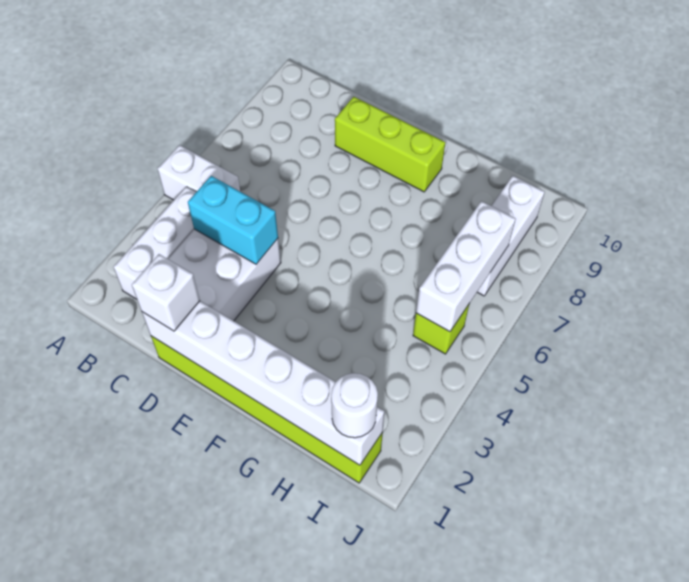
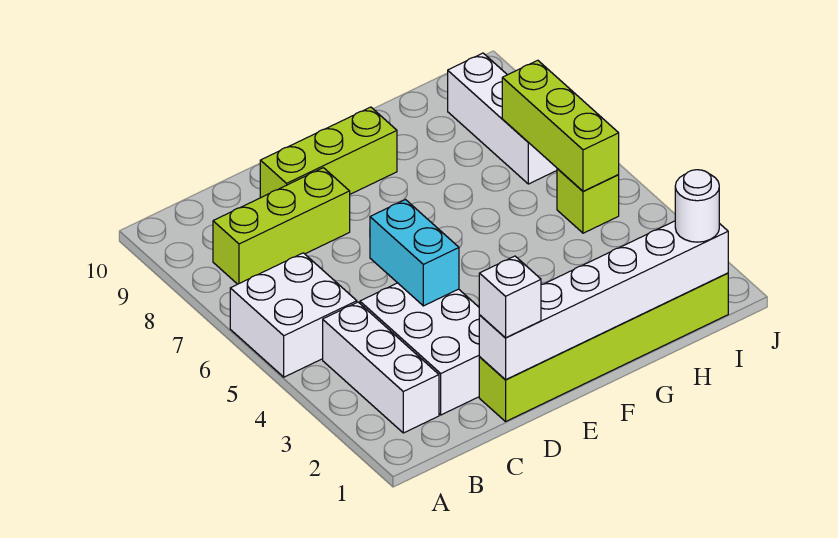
white 1x2 brick [157,145,240,200] -> white 2x2 brick [230,253,357,377]
none -> lime 1x3 brick [213,168,350,284]
cyan 1x2 brick [188,176,278,264] -> cyan 1x2 brick turned to [370,200,459,306]
white 1x3 brick [416,201,515,332] -> lime 1x3 brick [502,60,619,191]

